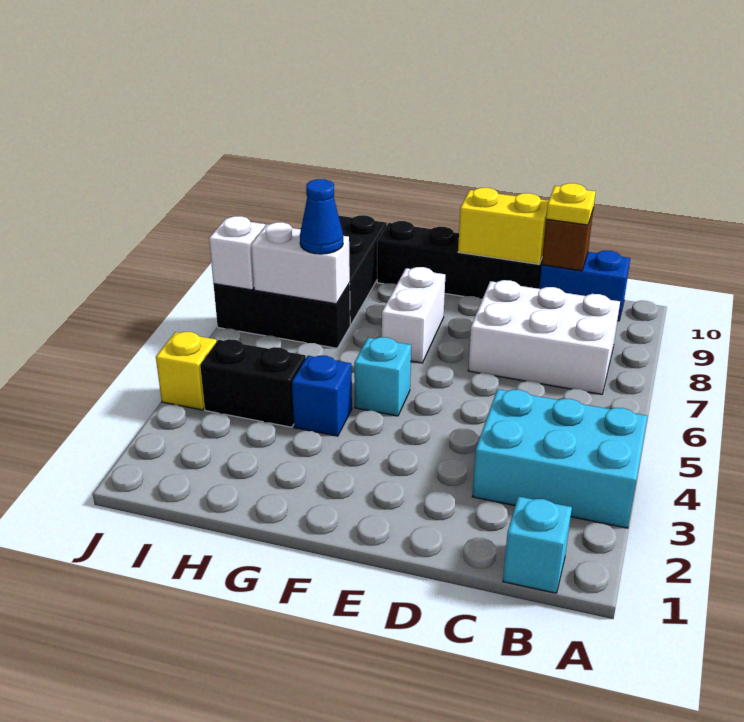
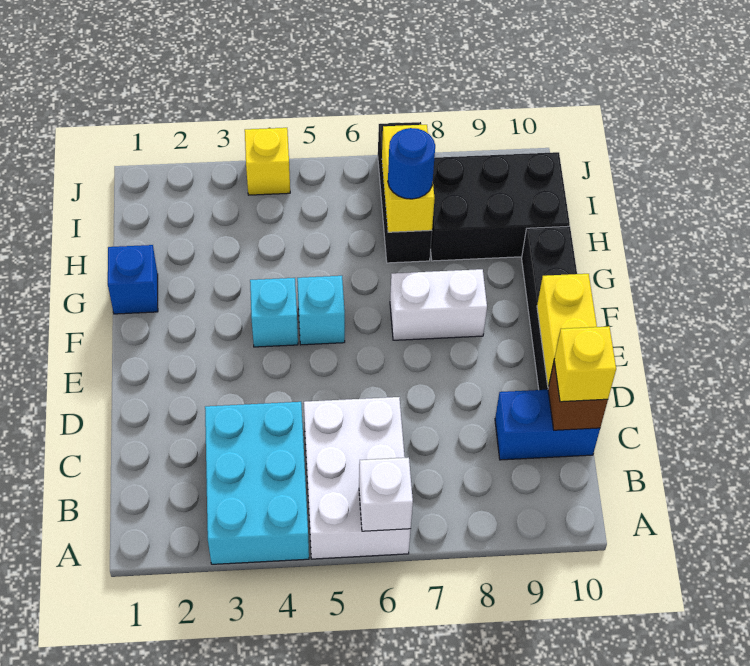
cyan 1x1 brick [503,496,572,593] -> cyan 1x1 brick moved to [250,278,298,347]
white 2x3 brick [468,280,620,394] -> white 2x3 brick moved to [304,397,411,559]
blue 1x2 brick [539,251,630,321] -> blue 1x2 brick turned to [495,390,600,460]
yellow 1x1 plate [546,183,596,225] -> yellow 1x1 brick [554,326,616,402]
blue 1x1 brick [292,356,352,436] -> blue 1x1 brick moved to [108,245,158,314]
black 1x2 brick [200,339,306,427] -> none
white 1x2 brick [251,222,350,304] -> yellow 1x2 brick [382,125,435,232]
blue 1x1 cone [300,179,343,254] -> blue 1x1 round brick [388,128,435,199]
white 1x1 brick [209,216,265,290] -> white 1x1 brick moved to [359,458,413,531]

